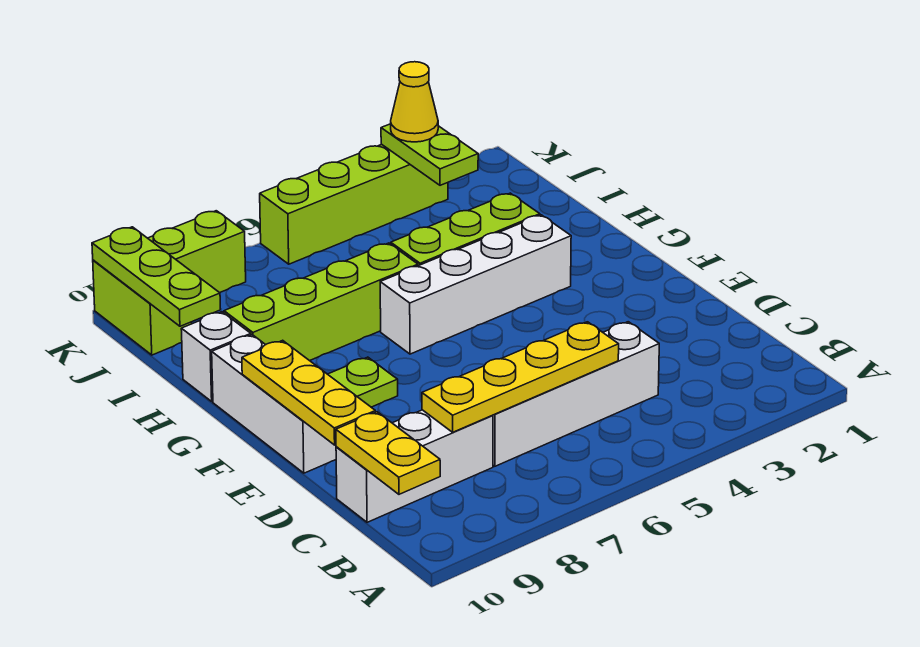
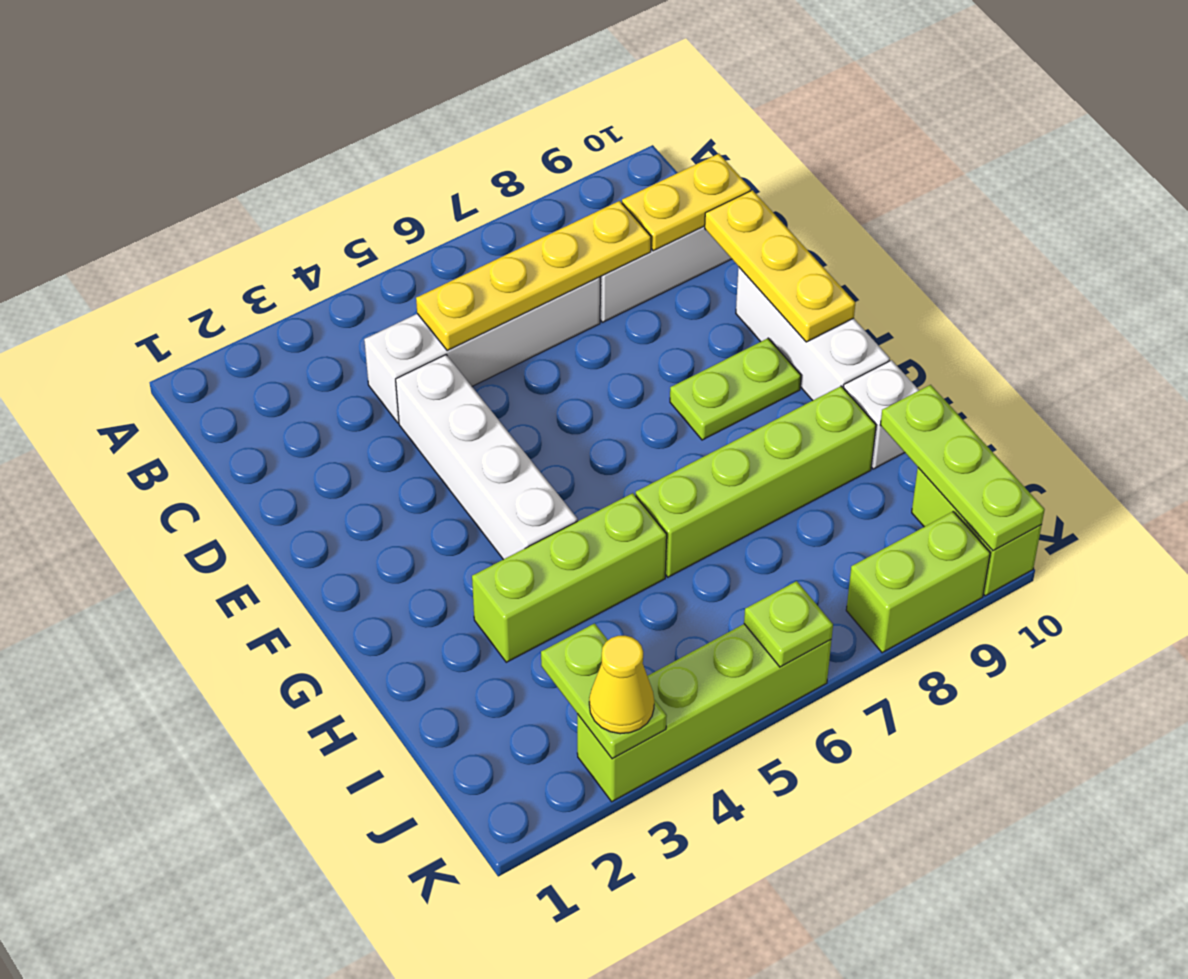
yellow 1x2 plate [336,412,440,494] -> yellow 1x2 plate turned to [622,154,751,251]
white 1x4 brick [380,215,571,354] -> white 1x4 brick turned to [396,355,578,560]
none -> lime 1x1 plate [744,581,833,667]

